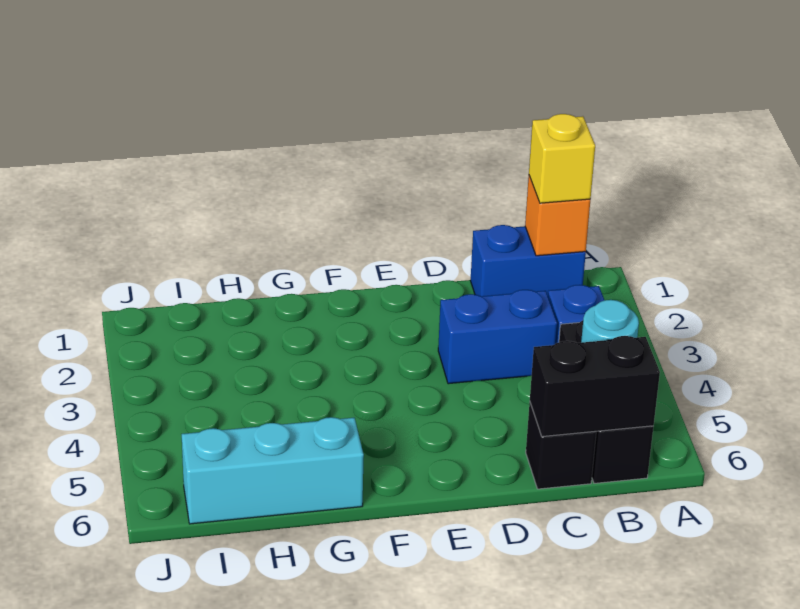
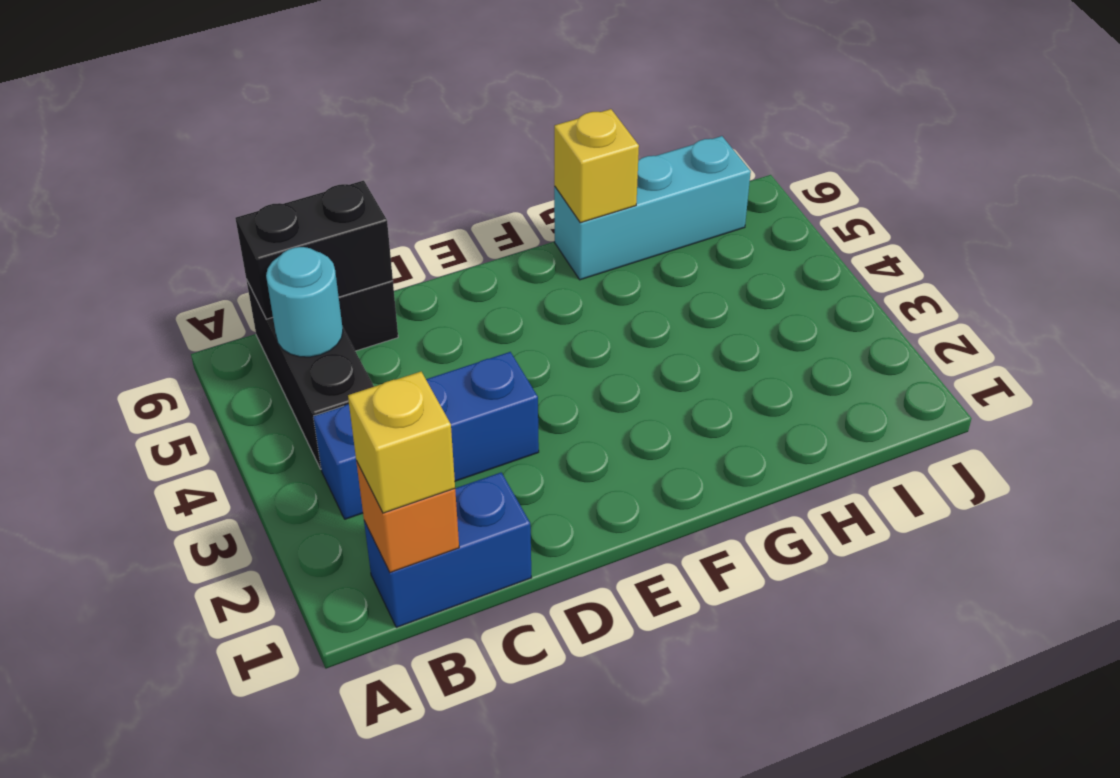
none -> yellow 1x1 brick [554,109,639,223]

